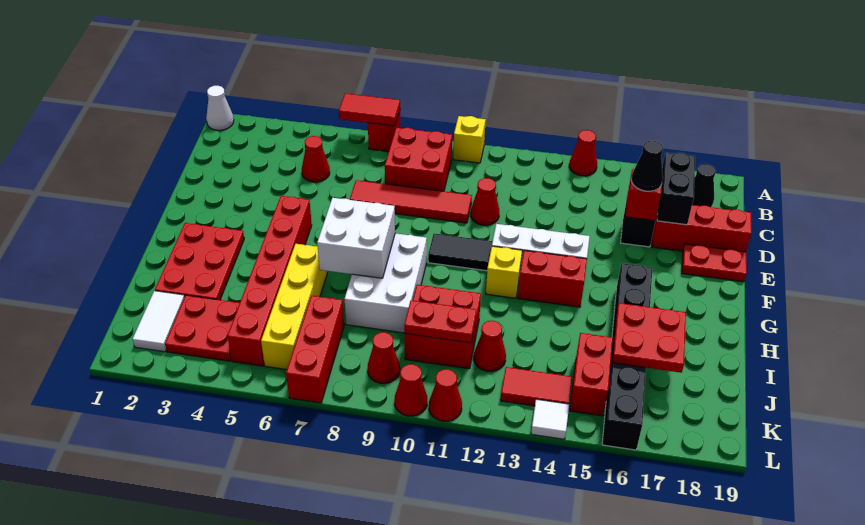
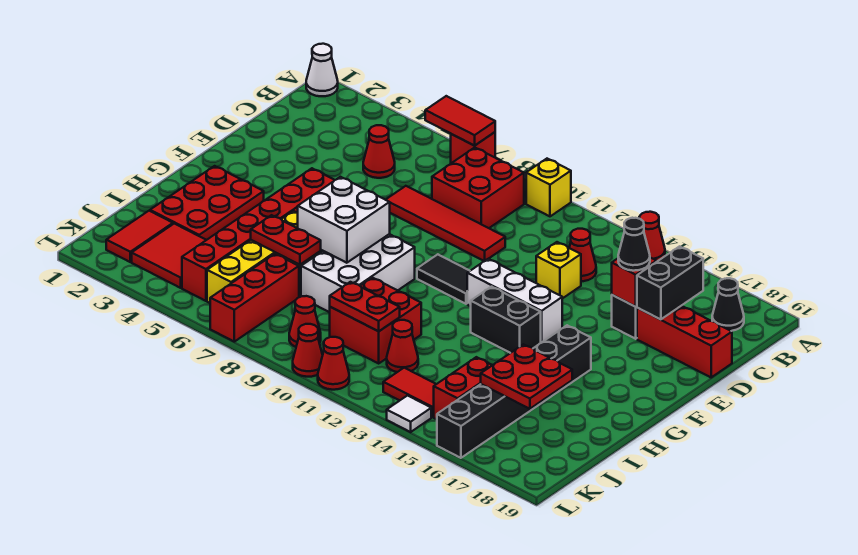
red 1x1 cone [471,178,499,225] -> red 1x1 cone moved to [569,229,596,281]
red 1x2 plate [682,244,747,282] -> red 1x2 plate moved to [251,215,321,265]
yellow 1x1 brick [486,246,522,298] -> yellow 1x1 brick moved to [536,242,581,299]
red 1x2 brick [518,250,587,307] -> black 1x2 brick [471,287,541,353]
white 1x2 tile [133,291,185,352] -> red 1x2 tile [106,211,173,262]
red 2x2 plate [165,295,240,361] -> red 2x2 tile [132,224,206,288]

